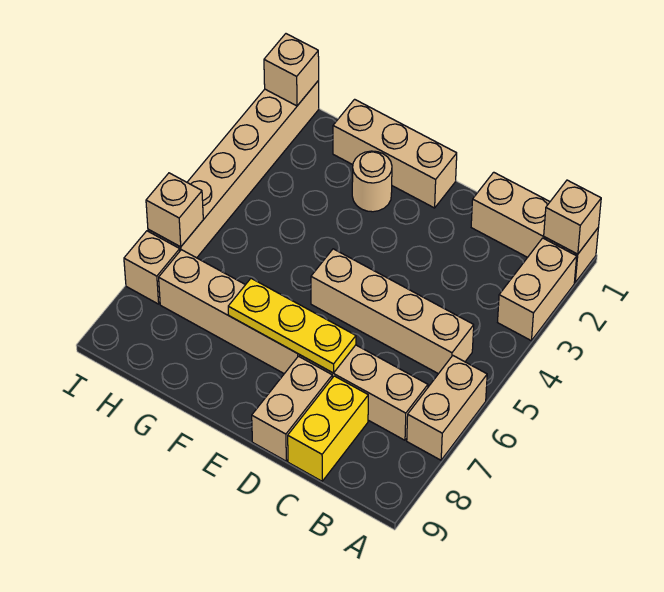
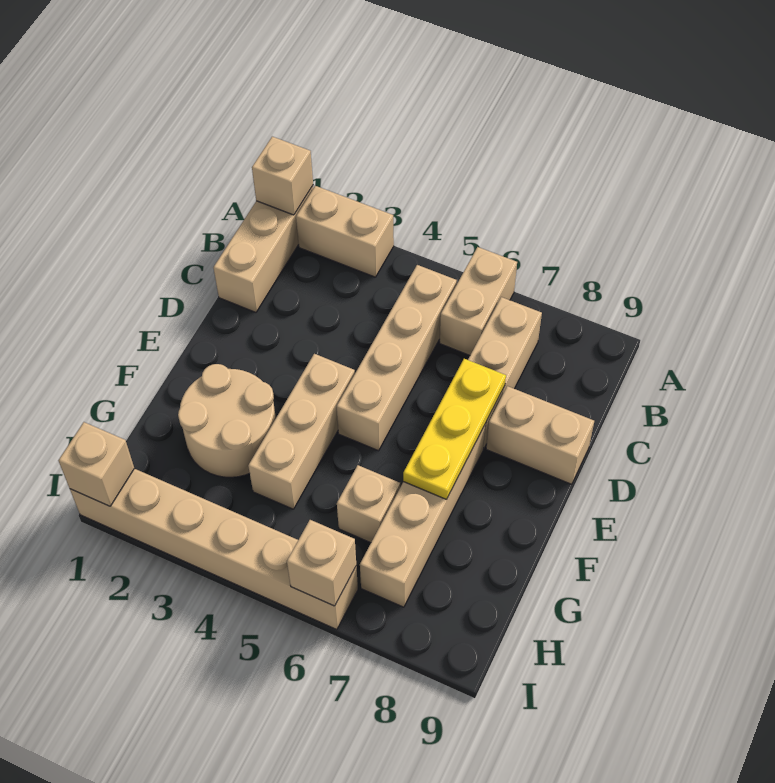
tan 1x2 brick [407,356,487,460] -> tan 1x2 brick turned to [440,247,517,355]
yellow 1x2 brick [288,376,368,481] -> none
tan 1x3 brick [333,99,457,208] -> tan 1x3 brick moved to [248,354,355,509]
tan 1x1 round brick [352,151,392,212] -> tan 2x2 round brick [178,364,276,477]
tan 1x1 brick [124,231,180,304] -> tan 1x1 brick moved to [337,465,400,543]

